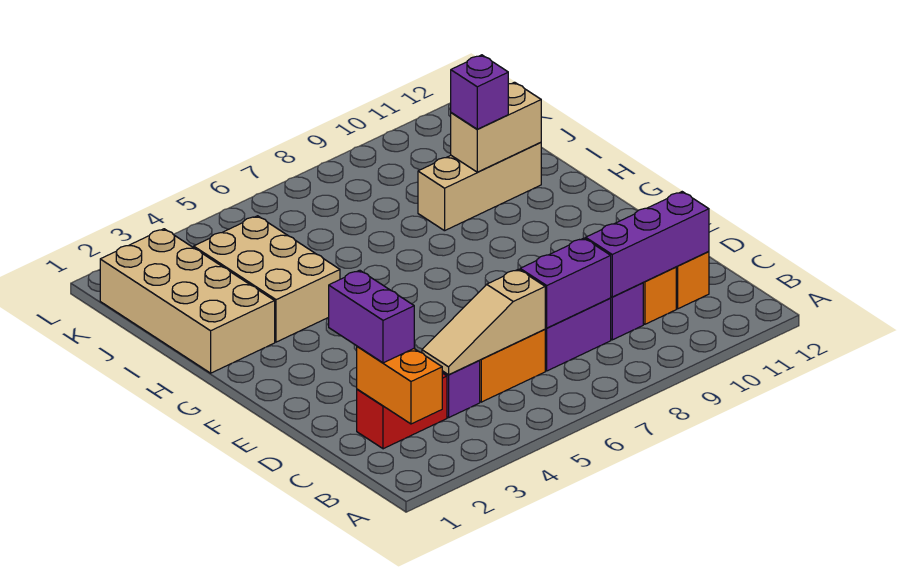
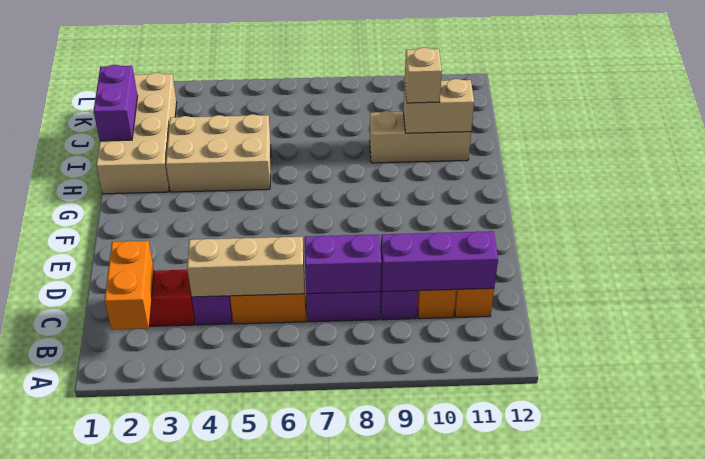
purple 1x2 brick [329,270,414,363] -> purple 1x2 brick moved to [94,65,138,141]
tan 1x3 slope [422,269,545,375] -> tan 1x3 brick [187,237,304,297]
tan 2x3 brick [194,216,340,342] -> tan 2x3 brick turned to [166,114,271,192]
purple 1x1 brick [451,55,508,129] -> tan 1x1 brick [405,48,442,103]

